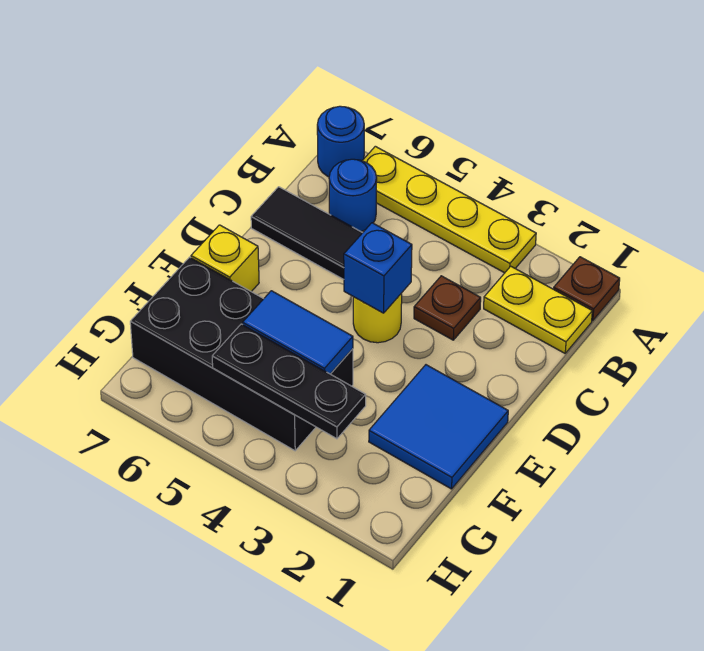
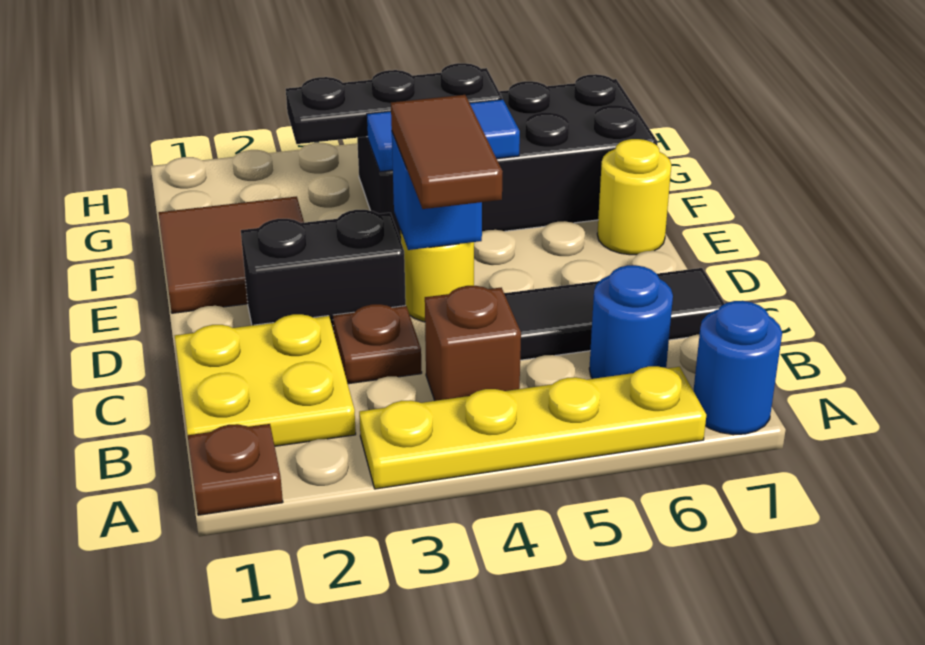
yellow 1x2 plate [484,266,592,353] -> yellow 2x2 plate [175,314,356,446]
none -> brown 1x1 brick [425,286,521,401]
none -> brown 1x2 tile [391,95,503,209]
none -> black 1x2 brick [241,210,406,332]
blue 2x2 tile [369,365,508,489] -> brown 2x2 tile [159,196,304,313]
yellow 1x1 brick [191,225,259,292] -> yellow 1x1 round brick [597,139,671,255]

